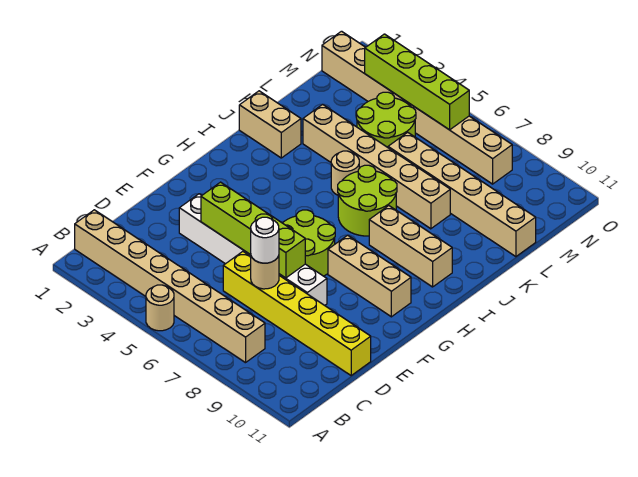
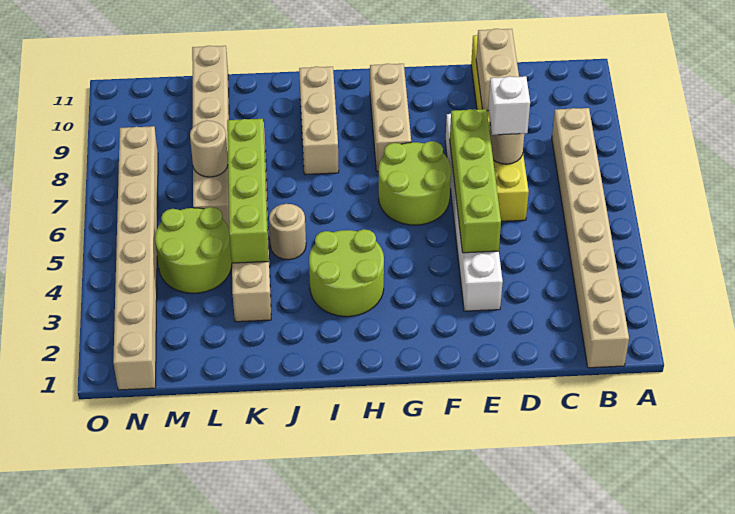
tan 1x1 round brick [146,285,174,331] -> tan 1x1 round brick moved to [190,120,228,177]
white 1x1 round brick [251,217,279,263] -> white 1x1 brick [488,76,530,135]
lime 2x2 round brick [338,165,397,236] -> lime 2x2 round brick moved to [309,229,384,317]
tan 1x2 brick [239,91,301,158] -> tan 1x2 brick moved to [476,29,519,111]
lime 1x4 brick [365,34,469,130] -> lime 1x4 brick moved to [227,119,269,263]

